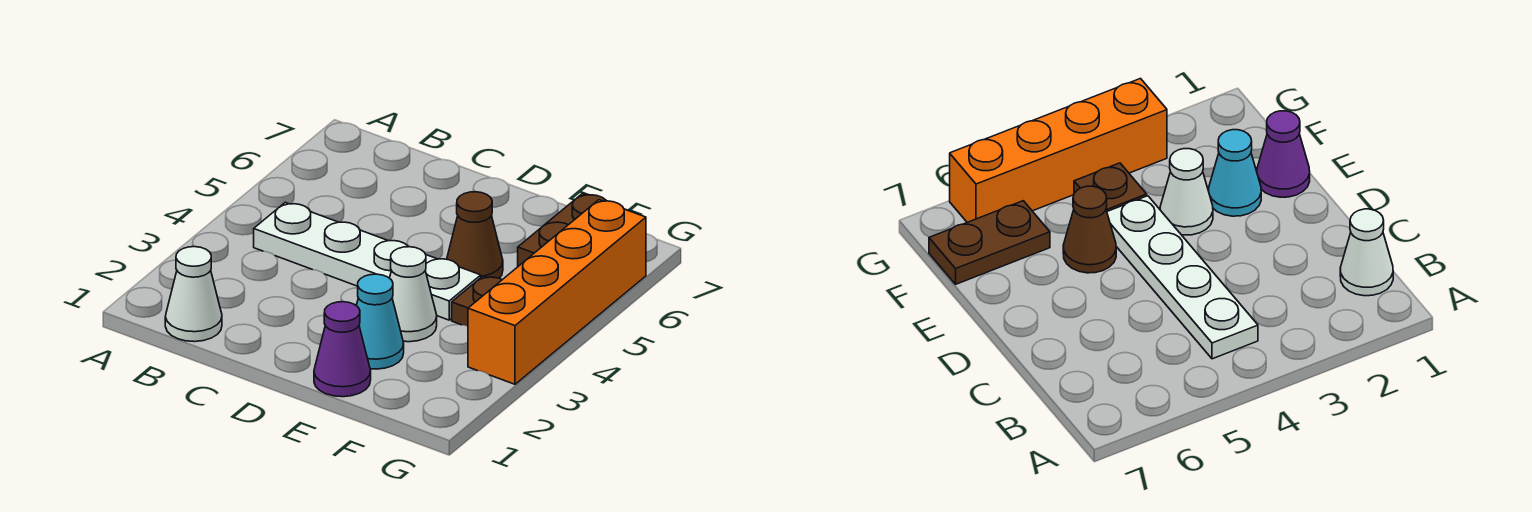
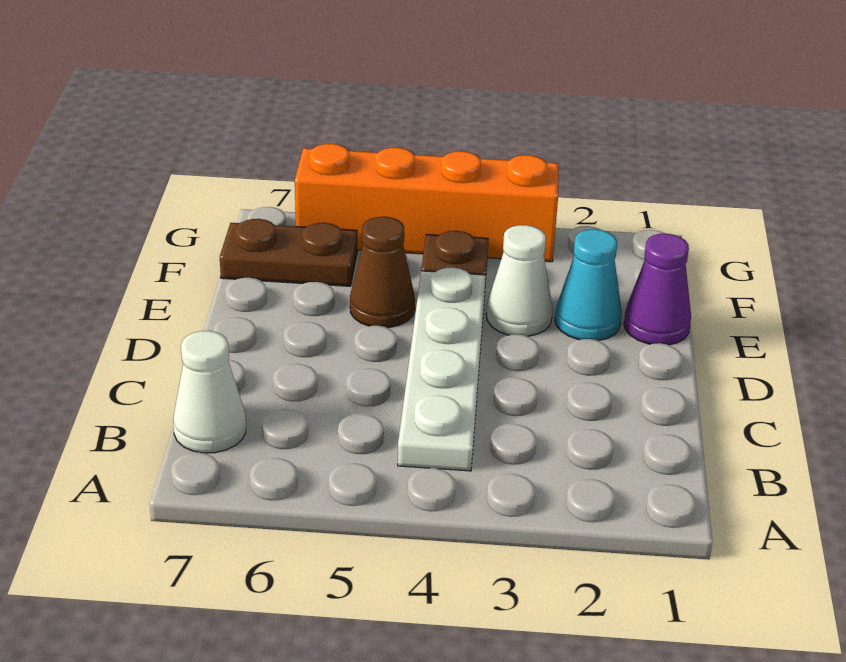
white 1x1 cone [165,247,222,342] -> white 1x1 cone moved to [173,331,246,453]

